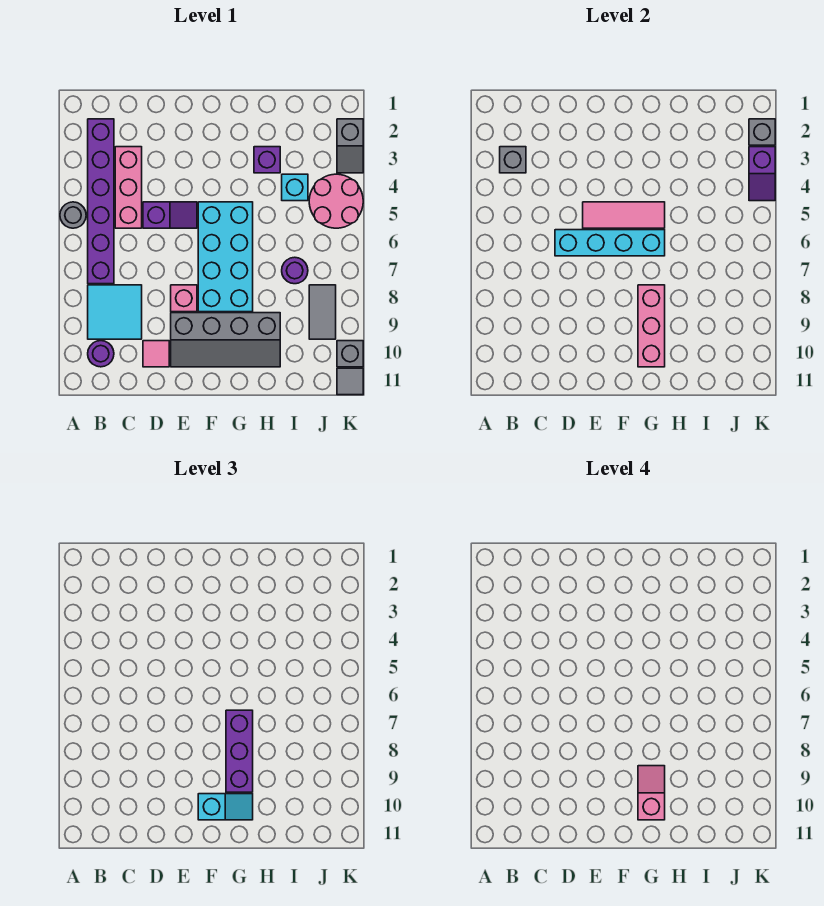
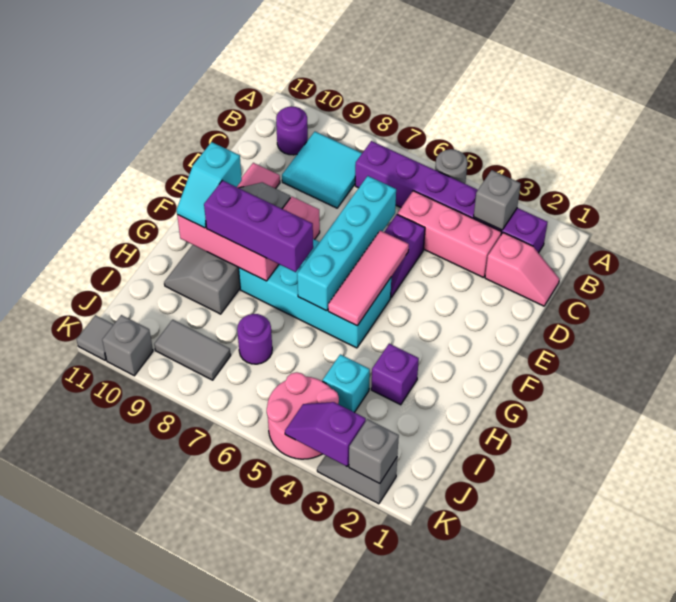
pink 1x2 slope [638,766,665,820] -> pink 1x2 slope moved to [485,233,559,306]

